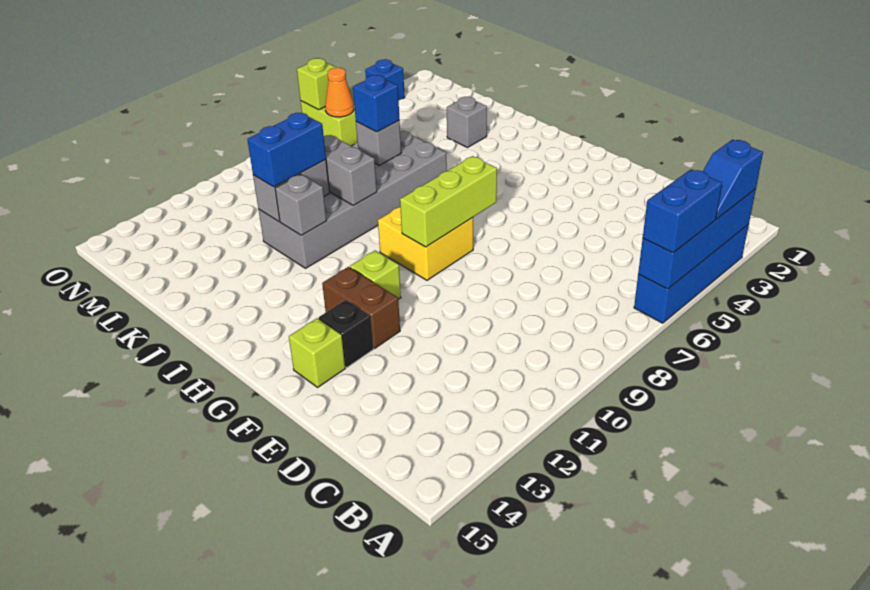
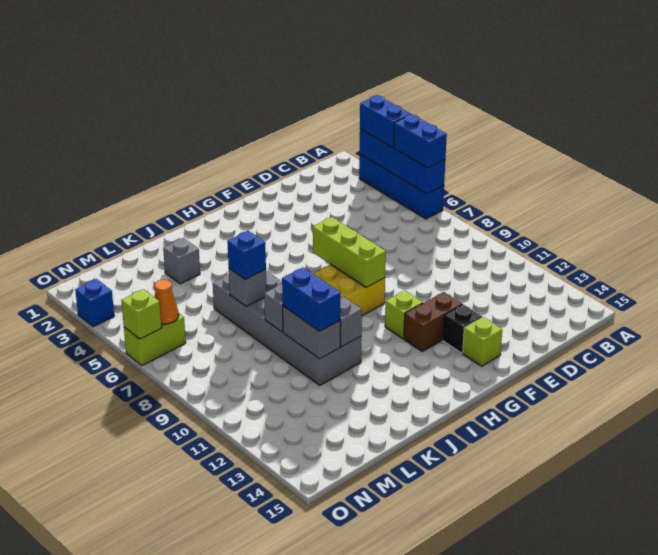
blue 1x2 slope [703,140,763,219] -> blue 1x2 brick [360,95,411,148]

